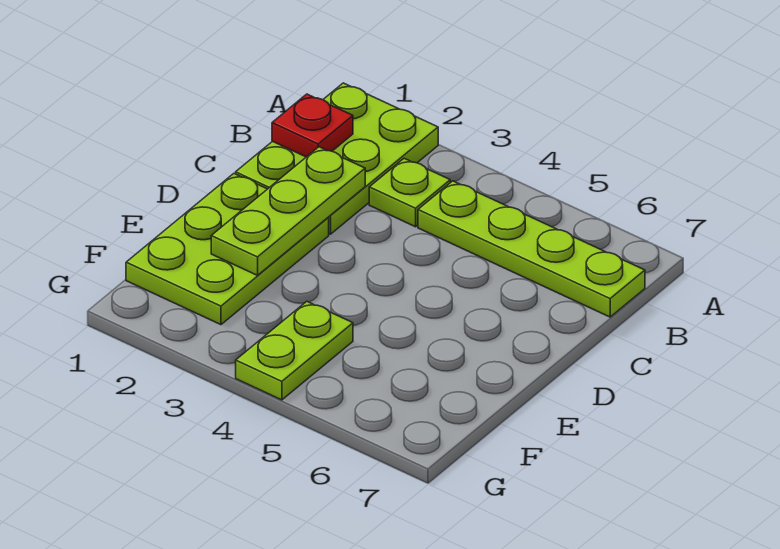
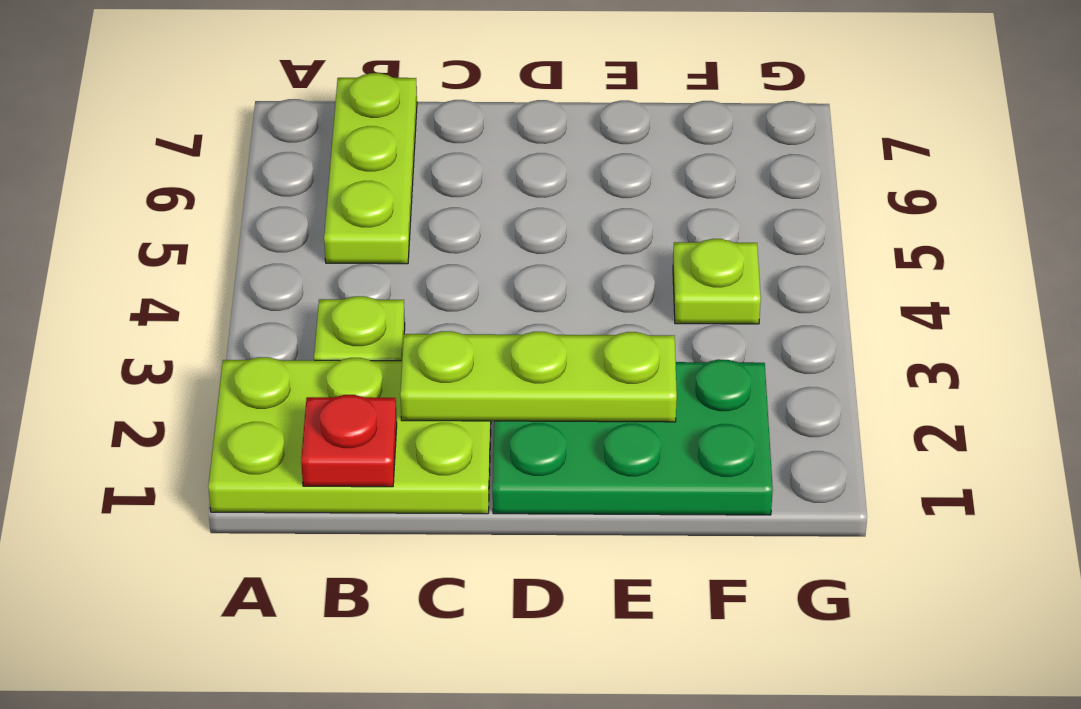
lime 1x4 plate [418,181,645,317] -> lime 1x3 plate [324,73,417,264]
lime 2x3 plate [126,174,329,325] -> green 2x3 plate [493,359,773,515]
lime 1x2 plate [236,302,353,400] -> lime 1x1 plate [673,239,761,324]

